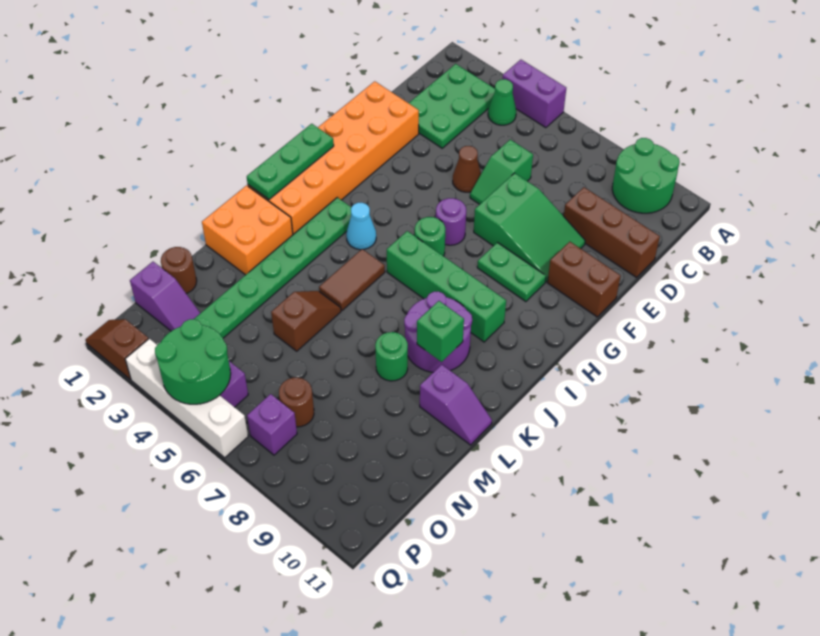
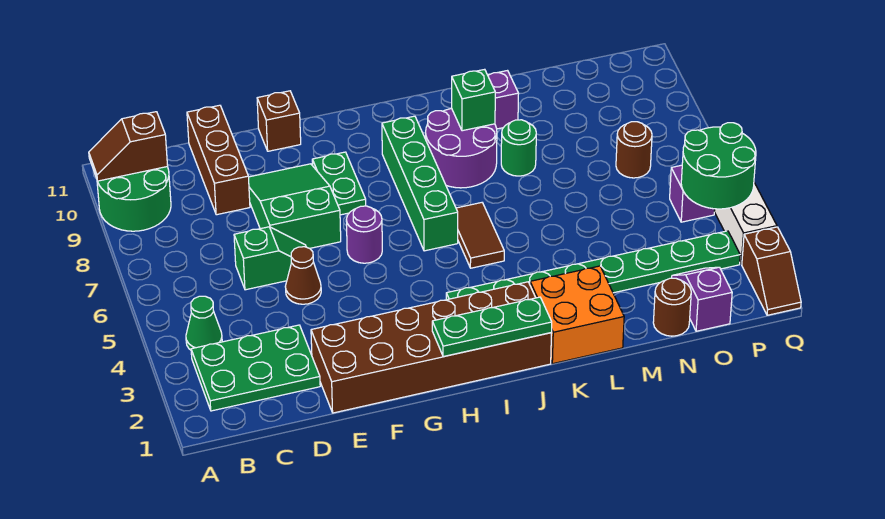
purple 1x2 brick [502,60,566,128] -> none
orange 2x6 brick [248,81,419,234] -> brown 2x6 brick [311,282,552,413]
brown 1x2 brick [547,242,621,317] -> brown 1x1 brick [257,91,301,151]
green 1x1 round brick [415,217,445,256] -> none
cyan 1x1 cone [346,203,376,250] -> none
brown 1x2 tile [319,249,385,310] -> brown 1x2 tile turned to [456,203,504,268]
brown 1x2 slope [271,291,341,351] -> brown 1x2 slope moved to [89,112,168,181]
purple 1x1 brick [247,394,297,455] -> none

